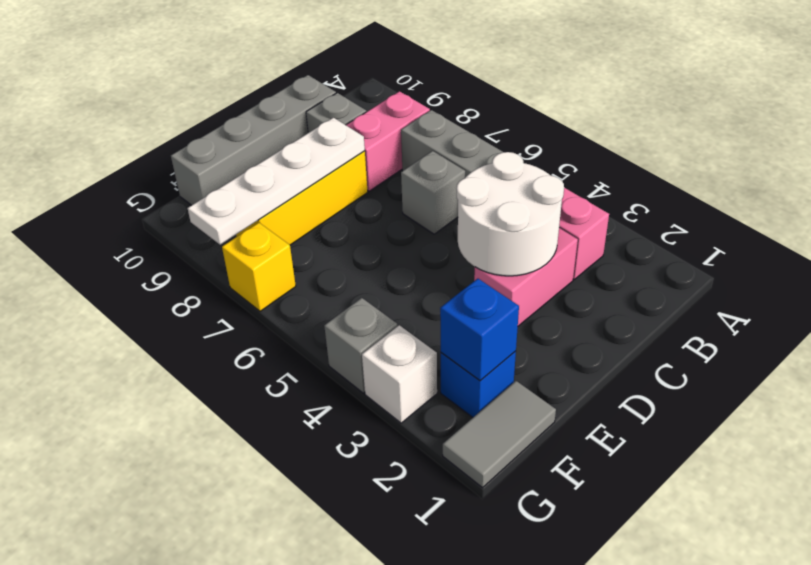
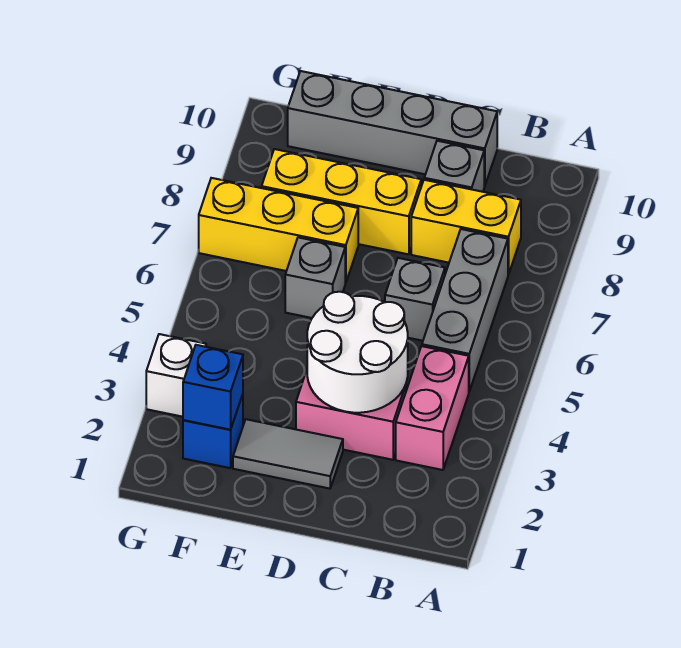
pink 1x2 brick [346,91,430,191] -> yellow 1x2 brick [411,180,521,275]
white 1x4 plate [188,118,365,245] -> none
grey 1x2 tile [443,381,556,488] -> grey 1x2 tile moved to [233,419,343,489]
grey 1x1 brick [324,298,398,393] -> grey 1x1 brick moved to [285,237,345,318]
yellow 1x1 brick [222,223,296,311] -> yellow 1x3 brick [199,178,358,283]

